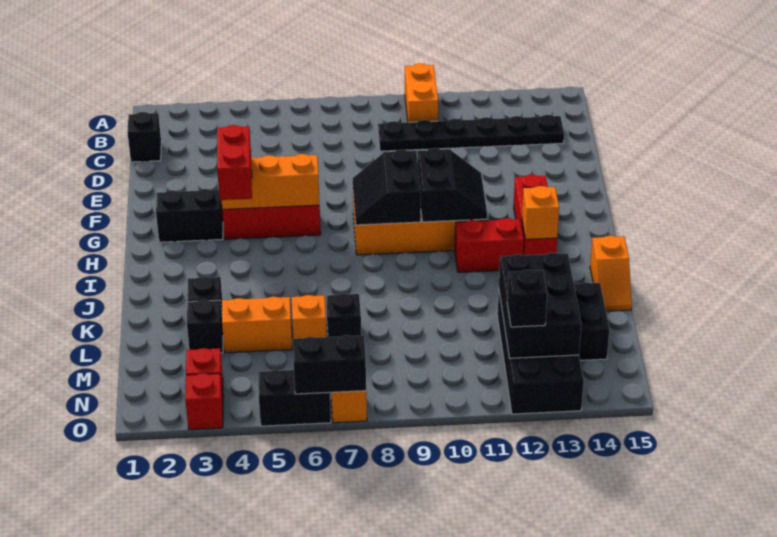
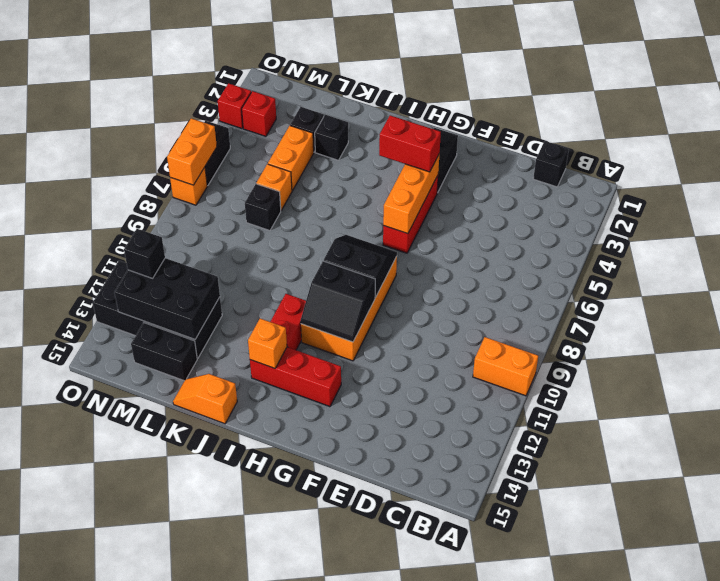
black 1x6 plate [378,115,564,151] -> none
black 1x2 brick [293,335,366,394] -> orange 1x2 brick [167,118,217,185]

